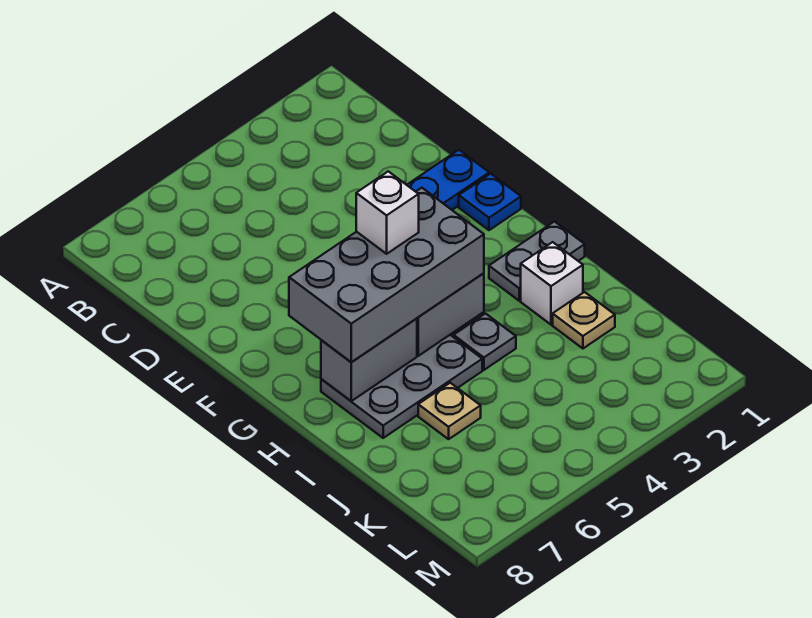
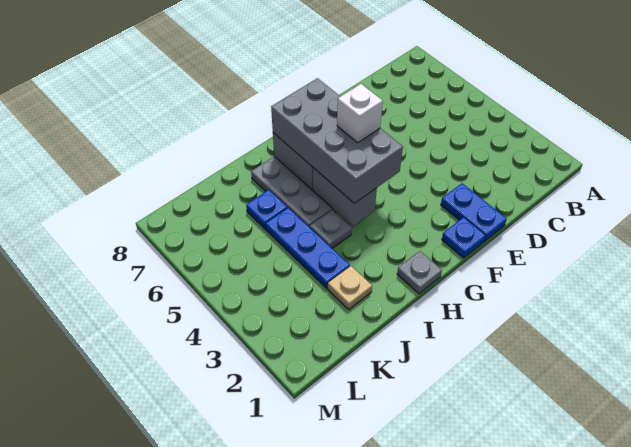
grey 1x2 plate [489,222,585,301] -> grey 1x1 plate [397,251,442,294]
white 1x1 brick [521,242,583,325] -> none
none -> blue 1x3 plate [266,208,350,288]
tan 1x1 plate [418,383,481,439] -> blue 1x1 plate [246,190,287,229]

